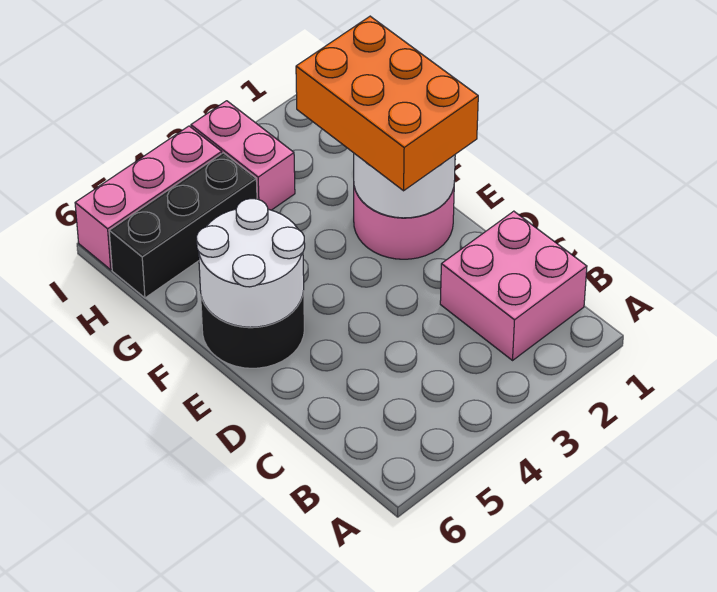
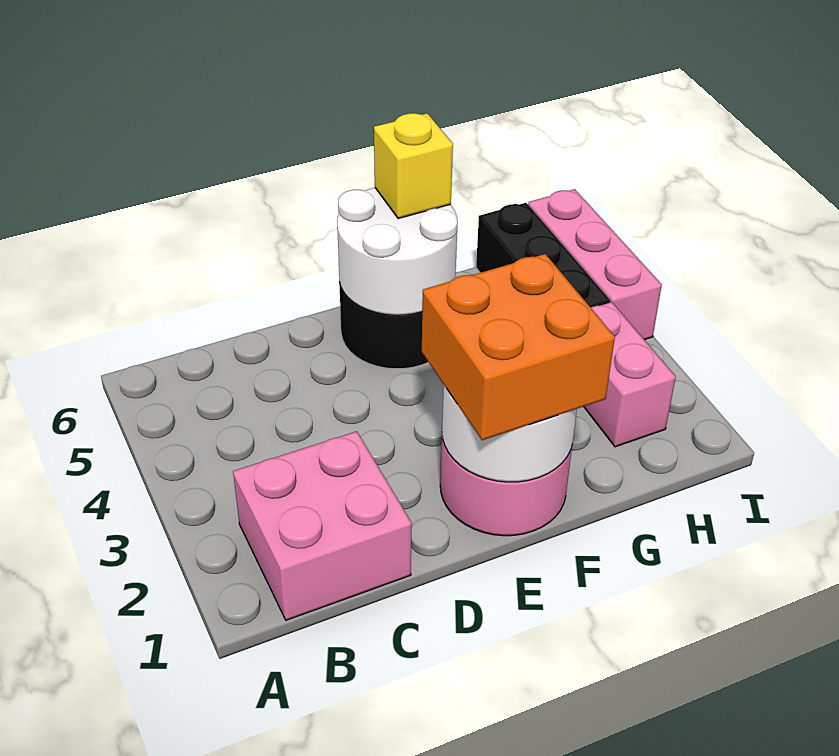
orange 2x3 brick [296,16,478,191] -> orange 2x2 brick [422,254,615,440]
none -> yellow 1x1 brick [374,113,453,219]
pink 1x2 brick [191,101,295,210] -> pink 1x2 brick turned to [584,302,676,447]

